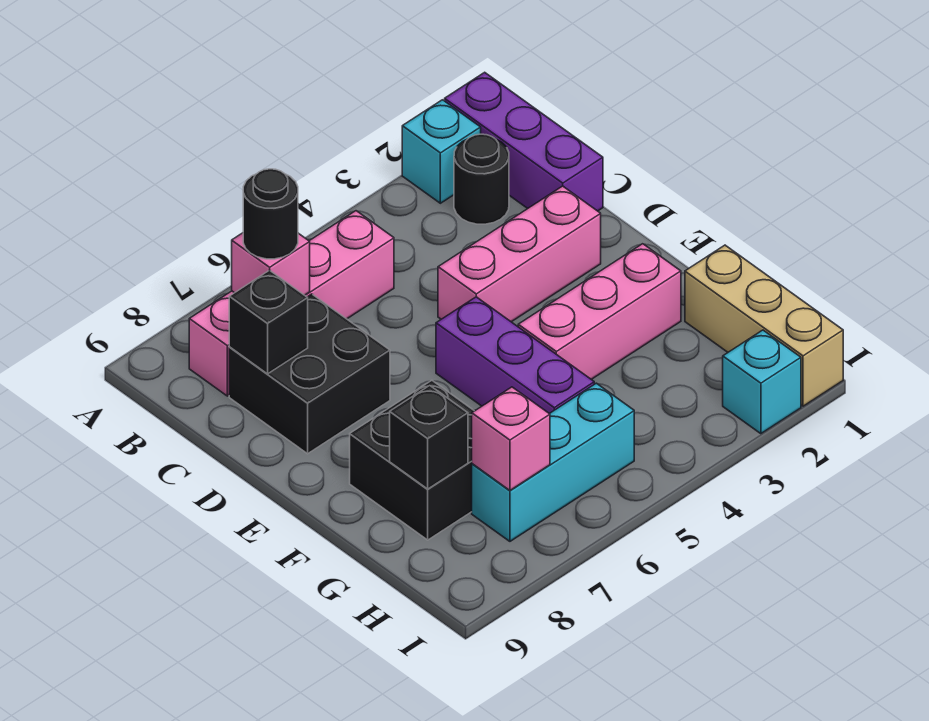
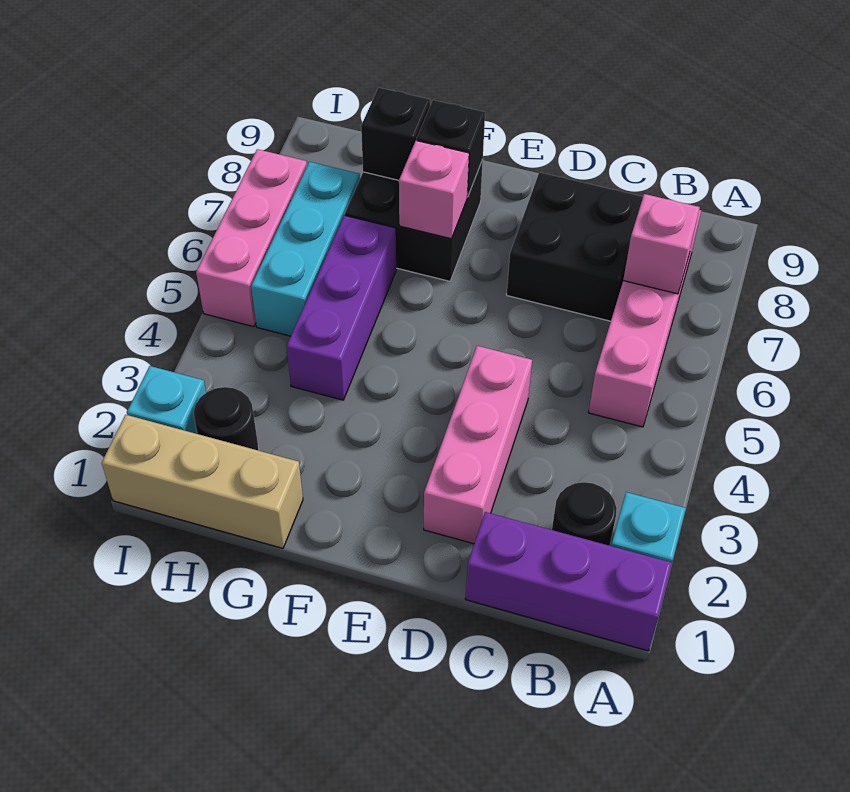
black 1x1 round brick [243,169,298,259] -> black 1x1 round brick moved to [194,387,259,450]
black 1x1 brick [229,270,308,374] -> black 1x1 brick moved to [417,100,485,197]
purple 1x3 brick [436,297,594,414] -> purple 1x3 brick turned to [286,215,396,400]
pink 1x3 brick [518,244,681,379] -> pink 1x3 brick moved to [196,149,307,327]
pink 1x1 brick [472,387,550,490] -> pink 1x1 brick moved to [399,141,469,239]

